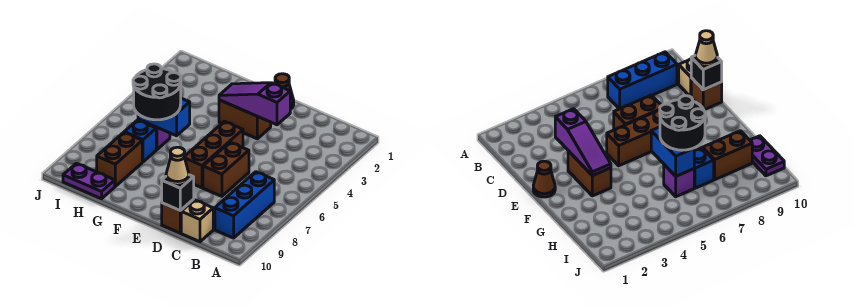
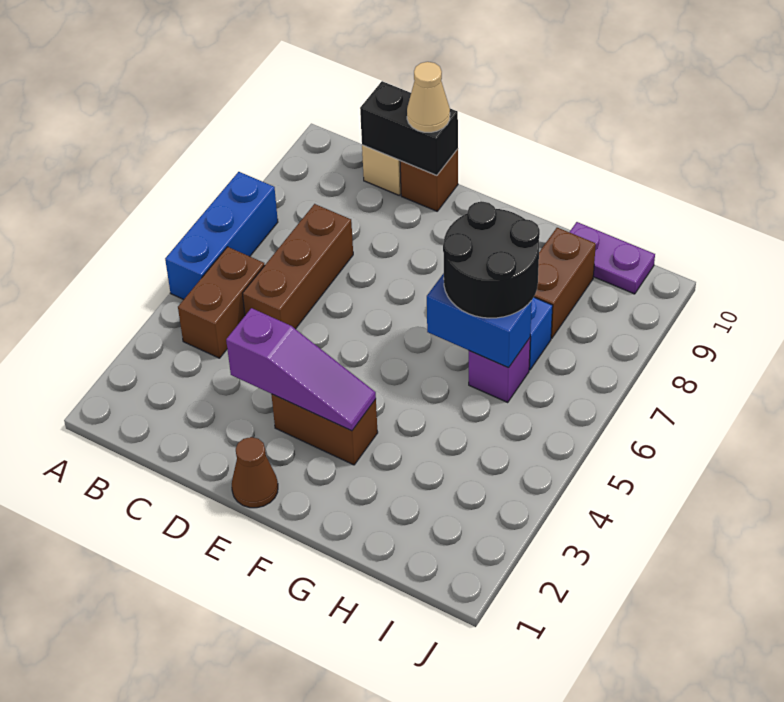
blue 1x3 brick [215,172,274,238] -> blue 1x3 brick moved to [165,172,278,299]
brown 1x2 brick [203,142,249,196] -> brown 1x2 brick moved to [178,247,265,358]
black 1x1 brick [162,175,194,211] -> black 1x2 brick [360,81,458,176]
brown 1x3 brick [185,121,243,188] -> brown 1x3 brick moved to [242,204,353,329]

